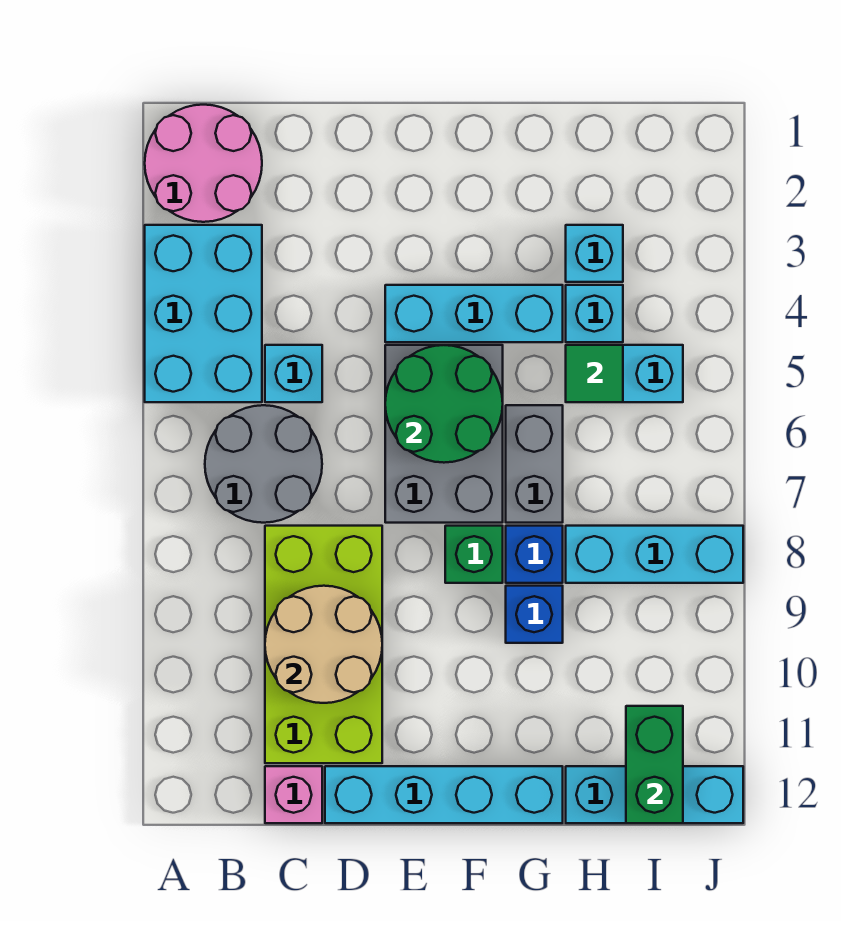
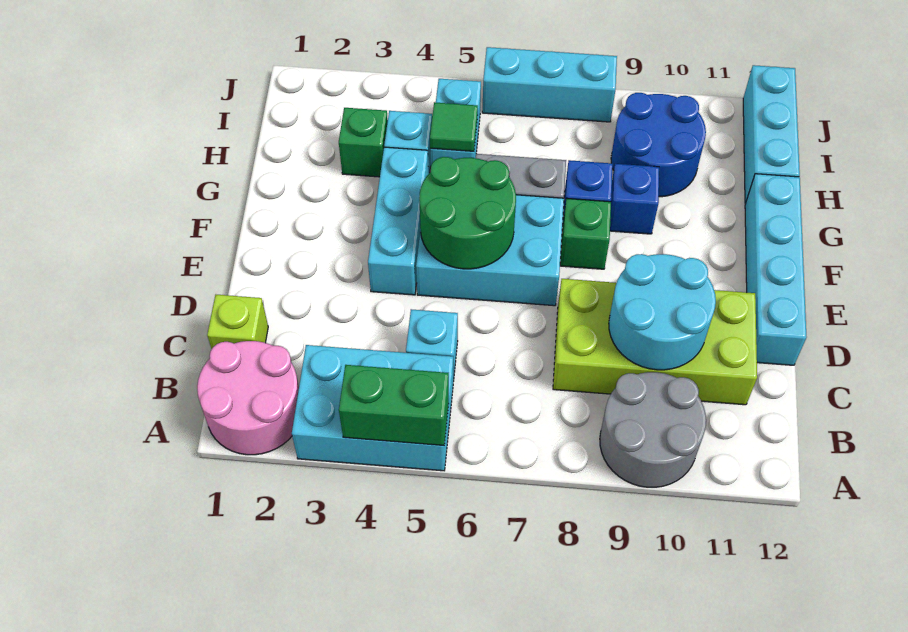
grey 2x2 round brick [205,405,322,523] -> grey 2x2 round brick moved to [600,372,706,487]
none -> lime 1x1 brick [207,295,268,349]
tan 2x2 round brick [265,586,382,703] -> cyan 2x2 round brick [609,254,716,370]
pink 1x1 brick [265,766,322,823] -> none
grey 2x3 brick [385,345,503,523] -> cyan 2x3 brick [416,195,564,306]
cyan 1x1 brick [566,225,623,282] -> green 1x1 brick [339,108,388,177]
cyan 1x3 brick [566,526,743,583] -> cyan 1x3 brick turned to [482,47,617,122]
none -> blue 2x2 round brick [611,93,706,197]
green 1x2 brick [626,706,683,823] -> green 1x2 brick moved to [339,365,449,445]

